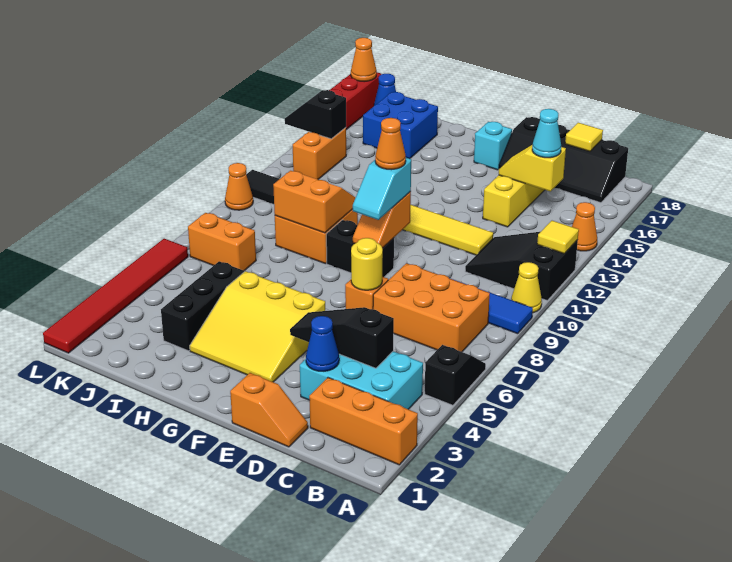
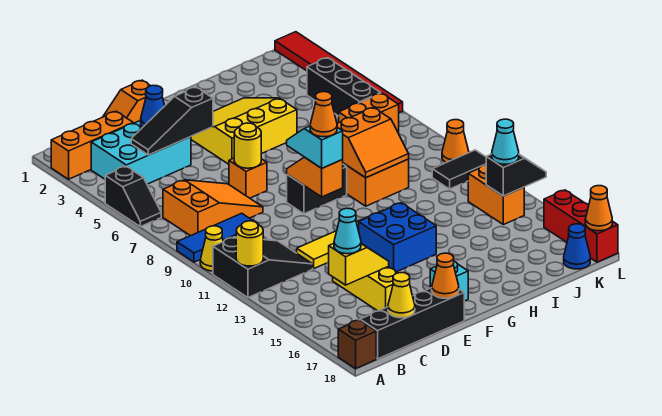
yellow 1x1 tile [537,221,579,254] -> yellow 1x1 round brick [236,221,263,266]
orange 1x1 cone [572,202,597,251] -> orange 1x1 cone moved to [432,253,459,298]
none -> brown 1x1 brick [338,320,376,369]
orange 2x3 brick [373,263,490,352] -> orange 2x3 slope [163,180,263,236]
black 1x3 slope [290,307,394,368] -> black 1x3 slope turned to [131,87,213,155]
yellow 1x1 tile [565,123,603,151] -> yellow 1x1 cone [388,273,415,318]
black 1x3 brick [161,261,244,351] -> black 1x3 brick moved to [307,58,381,116]
blue 2x2 brick [363,92,438,159] -> blue 2x2 brick moved to [359,203,436,272]
none -> cyan 1x1 cone [492,119,519,164]

